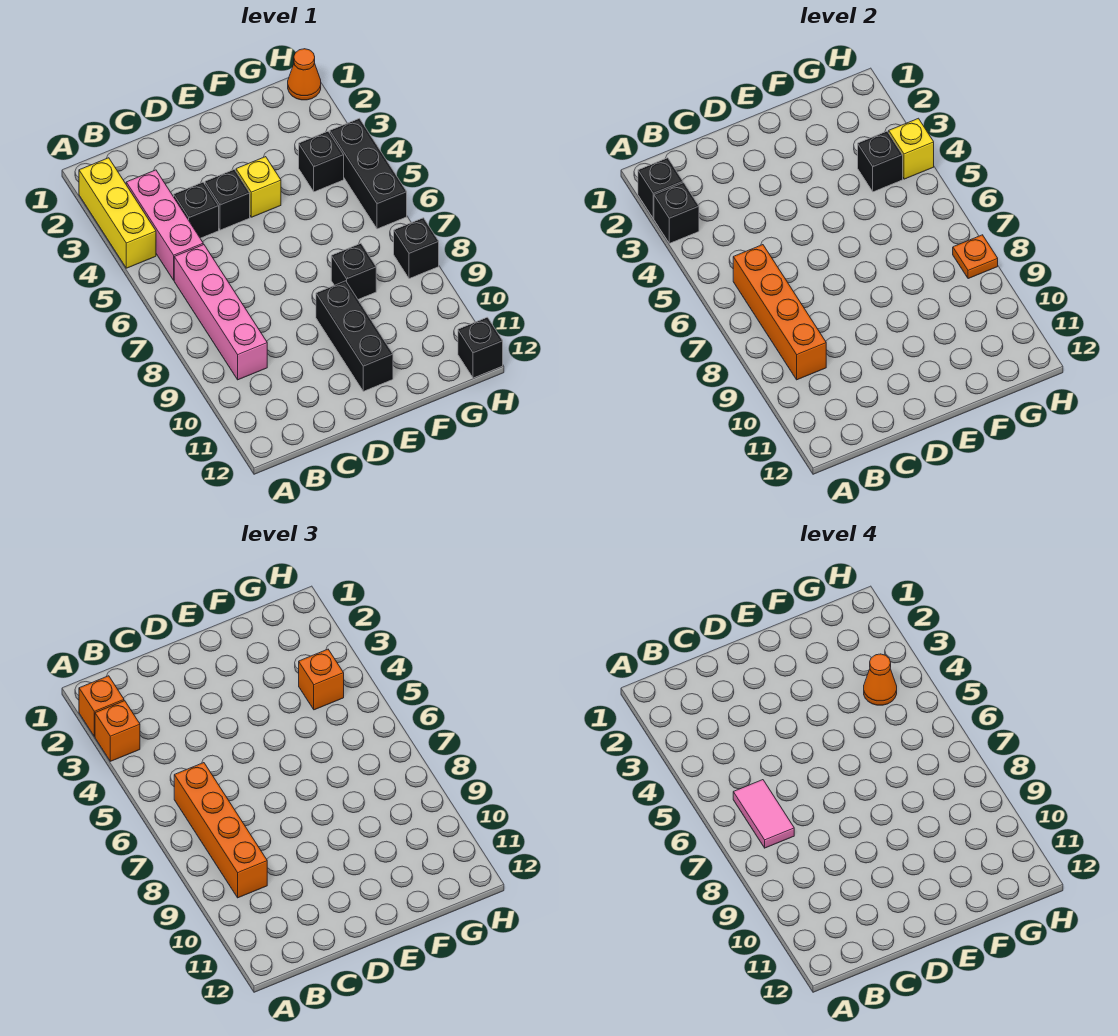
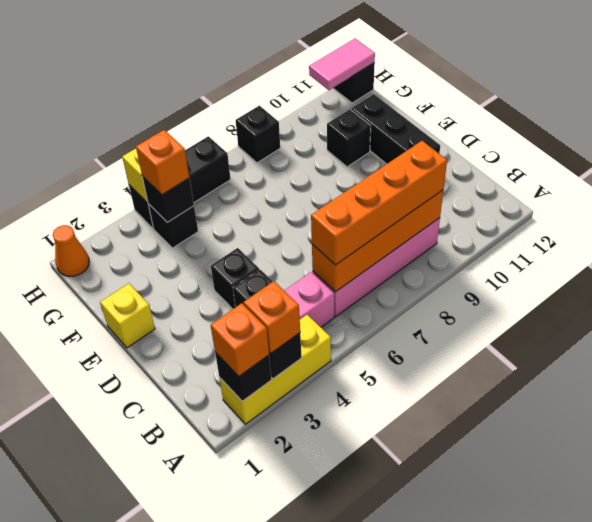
pink 1x2 tile [733,780,794,848] -> pink 1x2 tile moved to [309,39,375,90]
yellow 1x1 brick [236,157,281,217] -> yellow 1x1 brick moved to [100,284,155,348]
black 1x3 brick [316,281,393,391] -> black 1x3 brick turned to [351,94,440,164]
black 1x1 brick [331,243,376,299] -> black 1x1 brick moved to [327,109,371,167]
orange 1x1 cone [864,654,897,705] -> none
orange 1x1 plate [953,235,998,279] -> none

